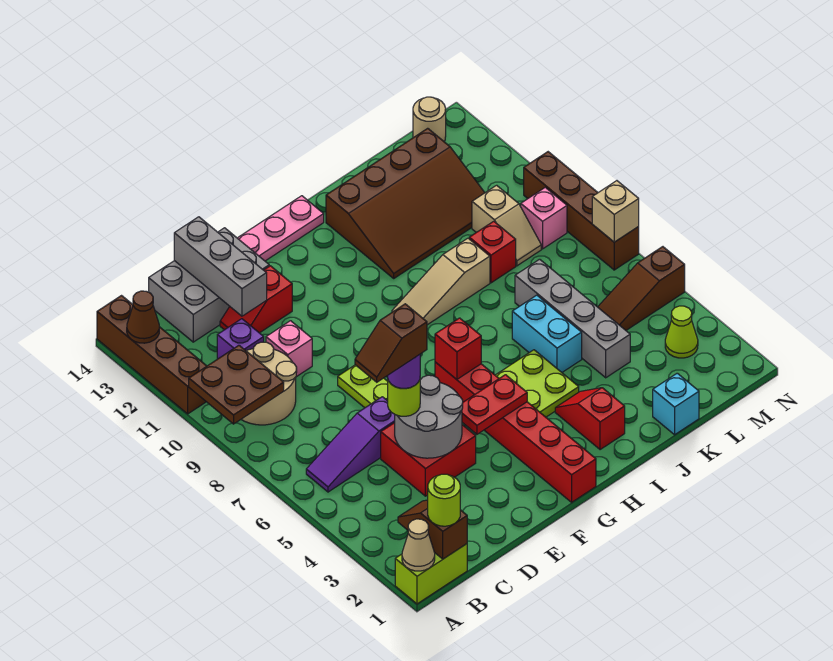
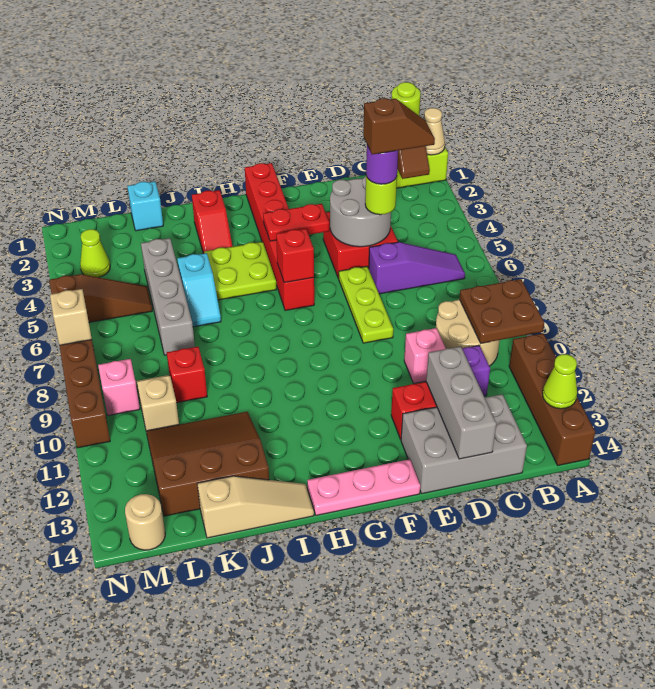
brown 1x1 cone [127,291,159,343] -> lime 1x1 cone [543,354,577,409]
tan 1x3 slope [392,238,490,325] -> tan 1x3 slope moved to [197,476,314,538]
brown 3x4 slope [326,128,485,278] -> brown 3x3 slope [146,412,269,516]
cyan 1x2 brick [512,295,582,372] -> cyan 1x2 slope [177,253,221,327]

